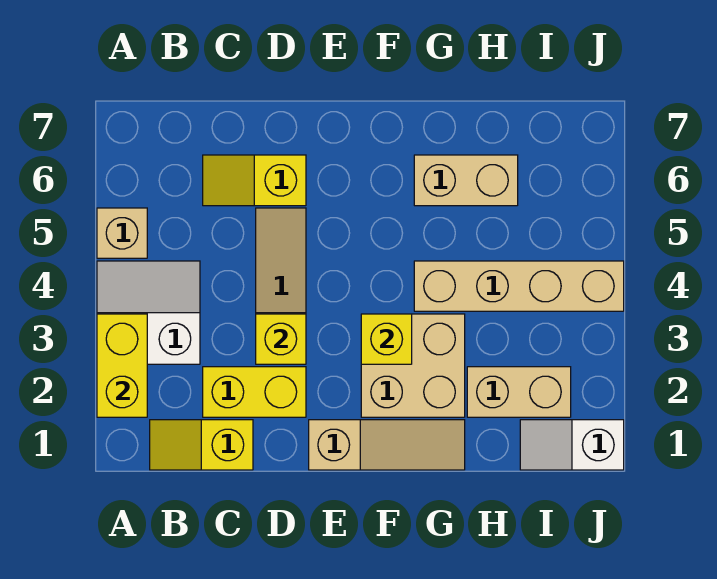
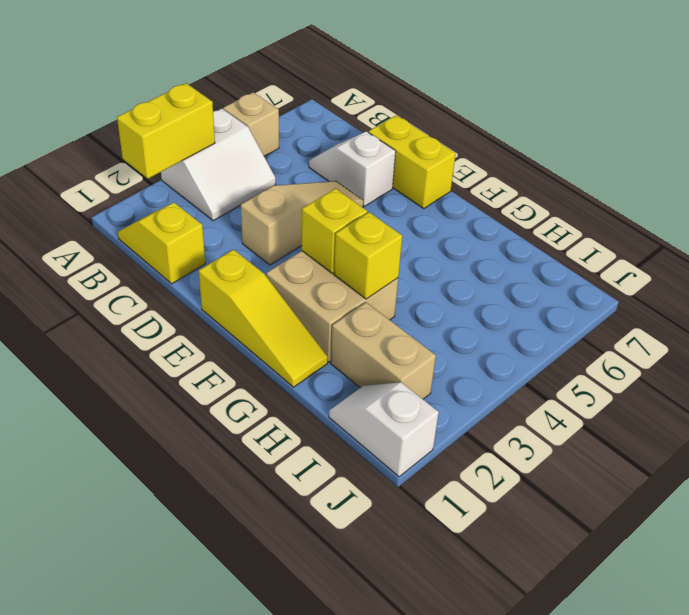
white 2x2 slope [97,261,200,364] -> white 2x2 slope turned to [161,109,276,221]
yellow 1x2 brick [203,367,306,417] -> yellow 1x2 brick moved to [369,115,456,208]
yellow 1x2 slope [203,155,306,206] -> white 1x2 slope [309,132,396,206]
yellow 1x1 brick [256,314,306,364] -> yellow 1x1 brick moved to [334,212,402,299]
tan 1x3 slope [309,420,465,470] -> yellow 1x3 slope [199,250,328,387]
tan 1x4 brick [414,261,624,311] -> none
tan 1x2 brick [414,155,518,206] -> none

